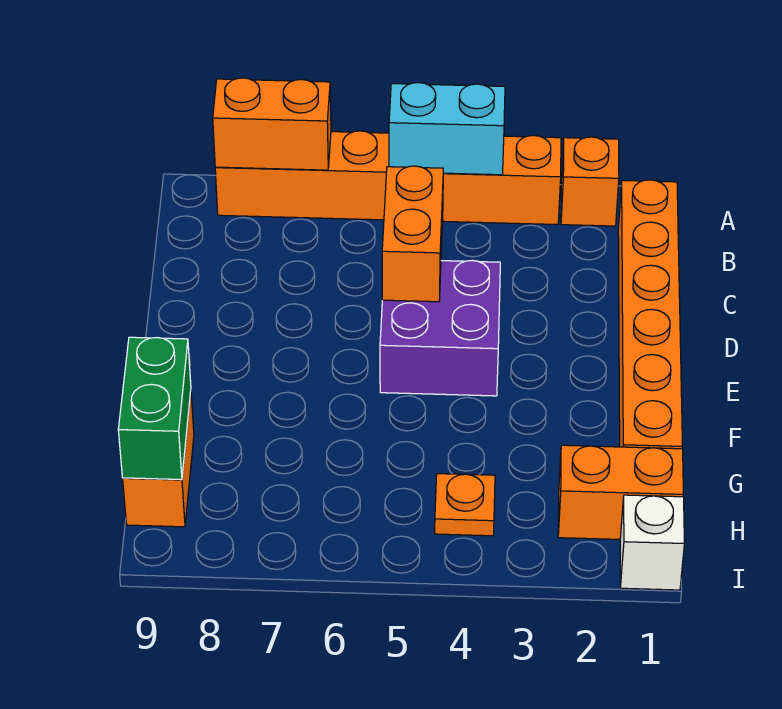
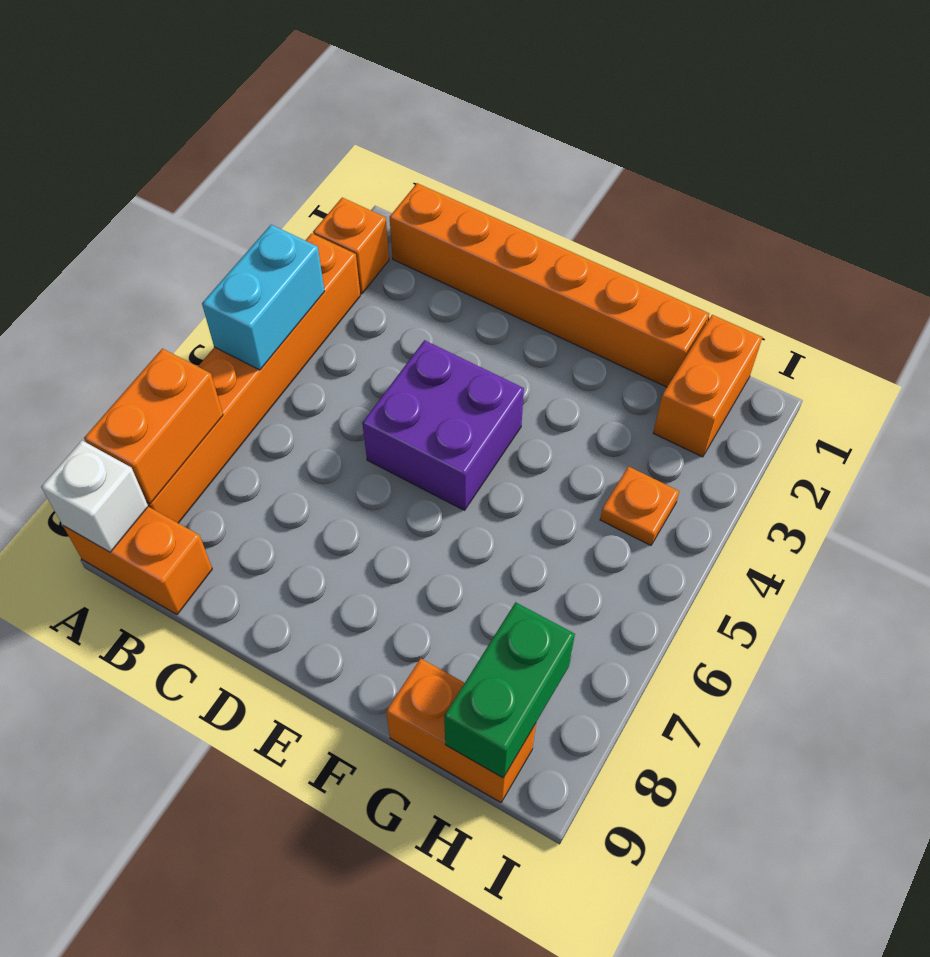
orange 1x2 brick [382,166,444,302] -> orange 1x2 brick moved to [63,507,212,614]
green 1x2 brick [118,337,191,480] -> green 1x2 brick turned to [444,602,575,778]
white 1x1 brick [620,495,684,590] -> white 1x1 brick moved to [41,441,148,552]

